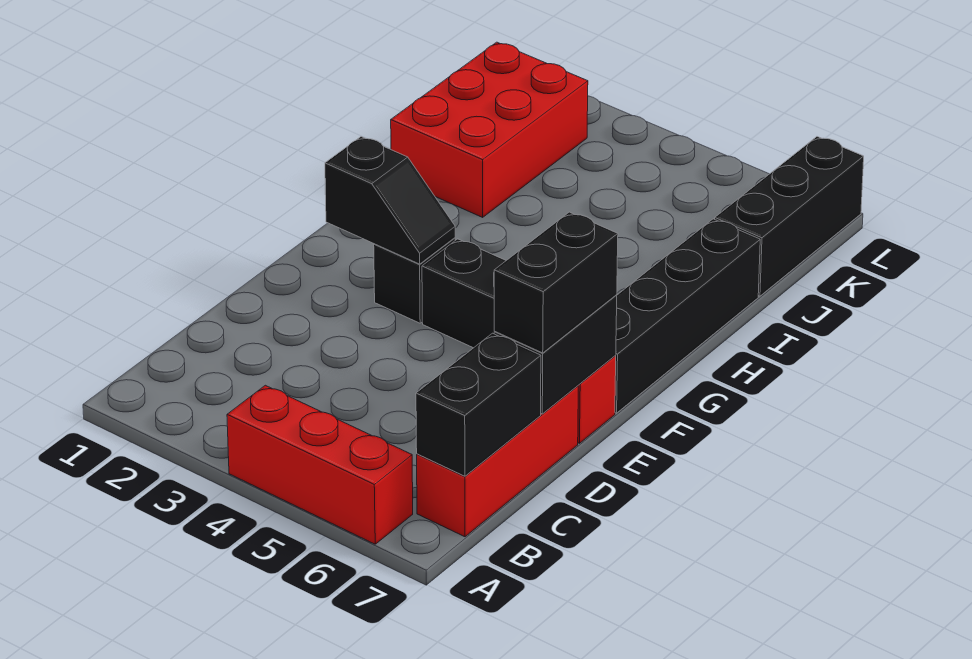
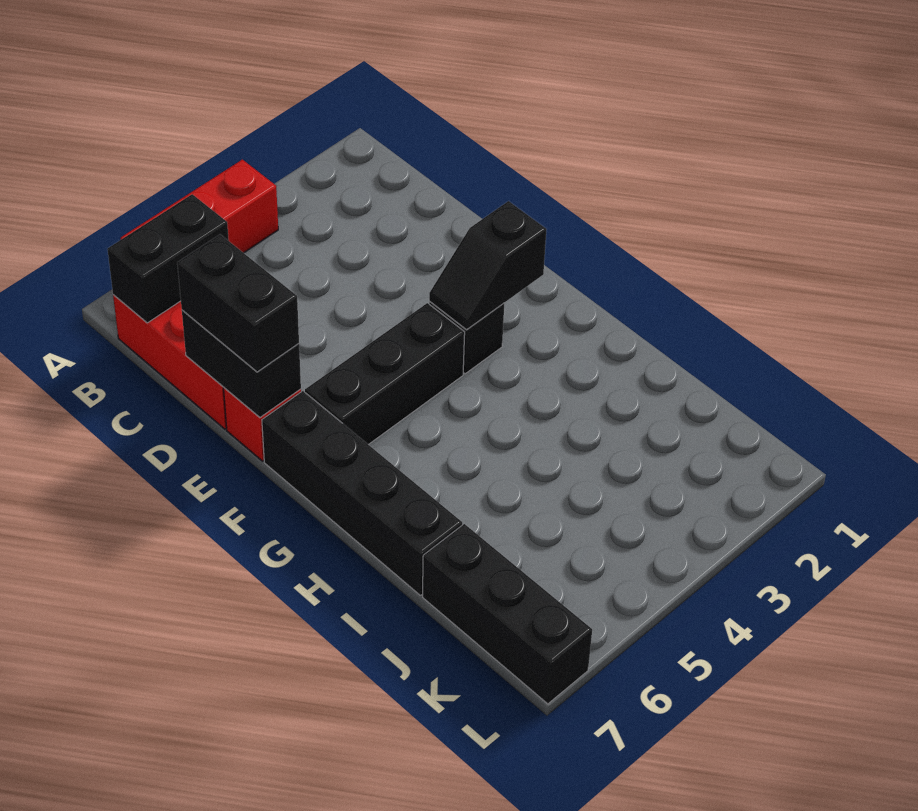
black 1x2 brick [416,333,541,476] -> black 1x2 brick turned to [107,194,229,323]
red 2x3 brick [391,42,588,217] -> none

